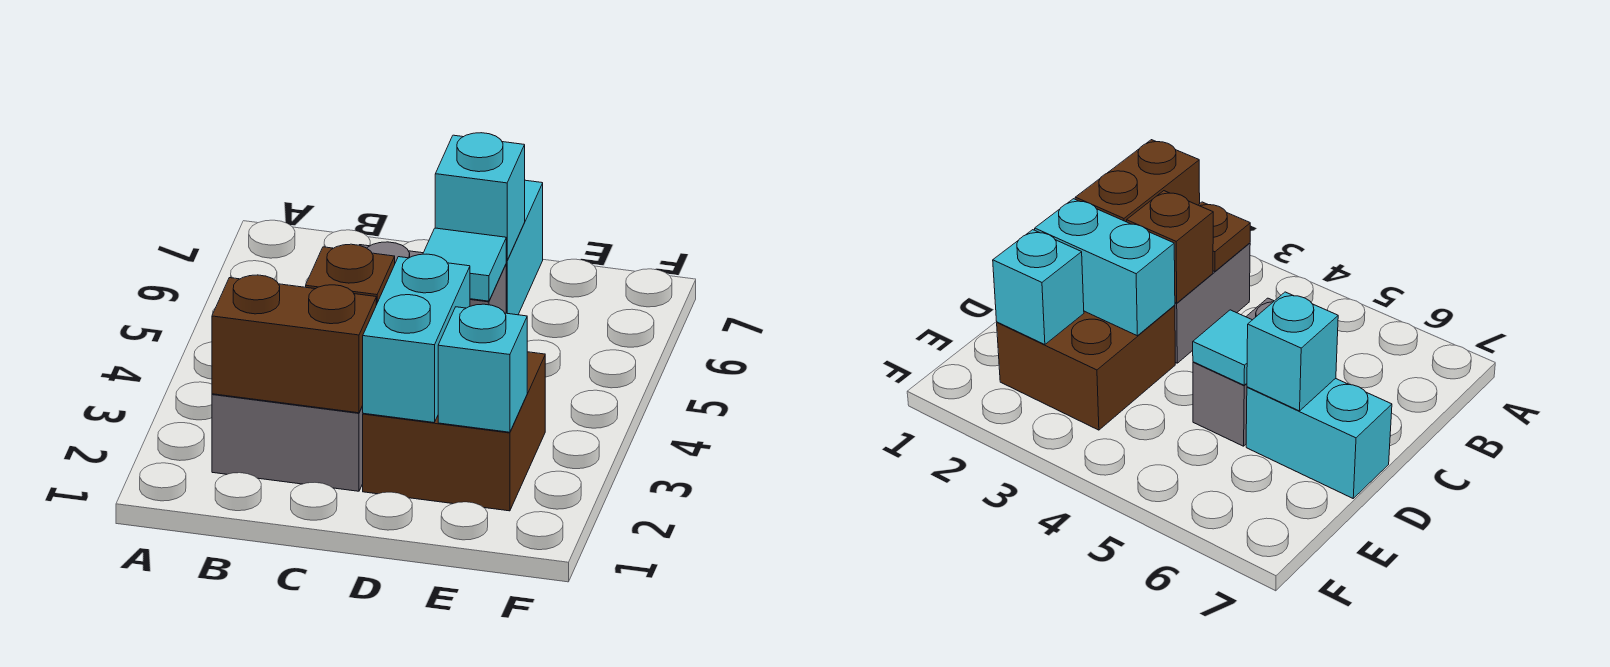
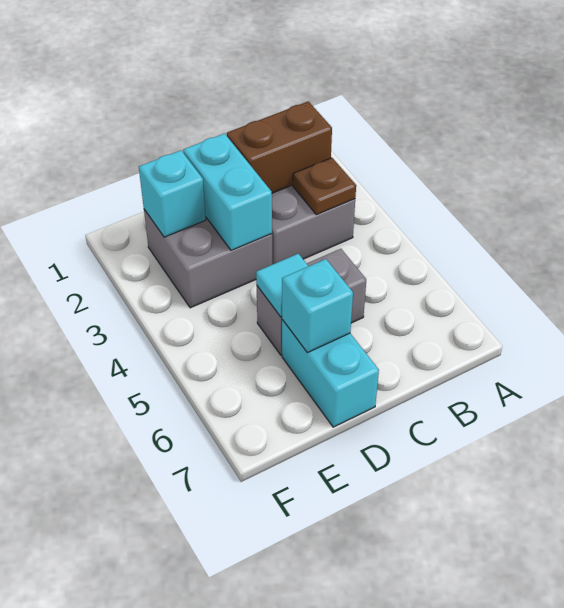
brown 1x1 brick [306,244,395,305] -> none
brown 2x2 brick [363,352,545,511] -> grey 2x2 brick [144,210,272,308]

